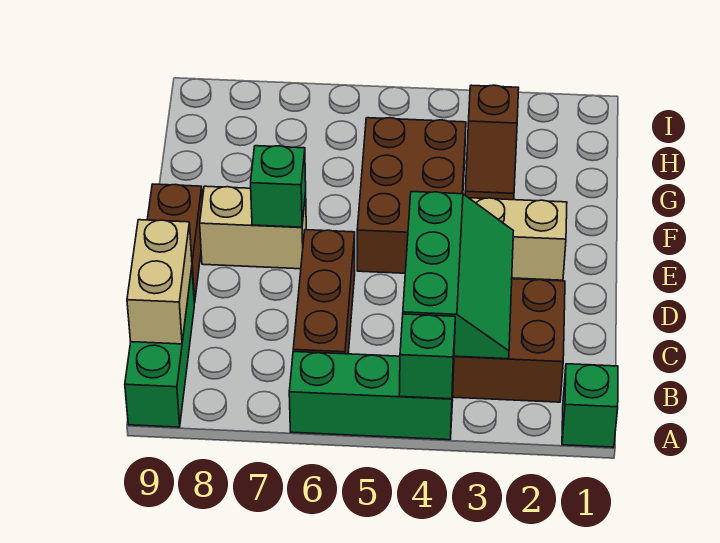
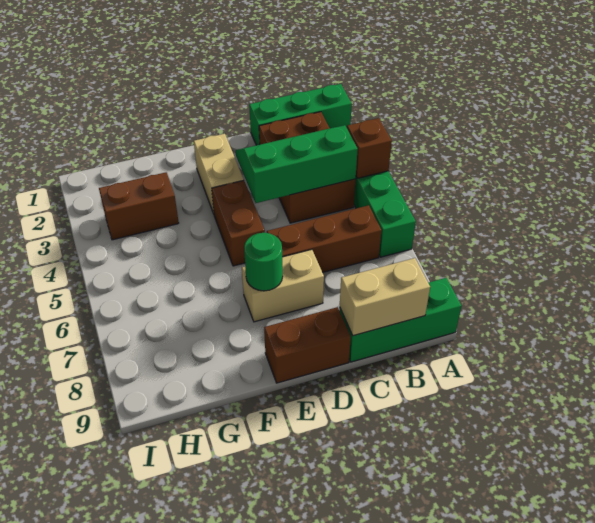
green 1x1 brick [562,364,618,447] -> green 1x3 brick [249,84,352,145]
green 1x1 brick [399,314,455,399] -> brown 1x1 brick [347,118,392,178]
brown 2x3 brick [357,118,466,273] -> brown 1x2 brick [212,180,265,266]
tan 1x2 brick [200,186,306,269] -> tan 1x2 brick turned to [242,250,324,322]
green 1x1 brick [251,146,306,227] -> green 1x1 round brick [244,233,283,291]
brown 1x2 slope [465,85,519,200] -> brown 1x2 brick [99,172,179,240]

